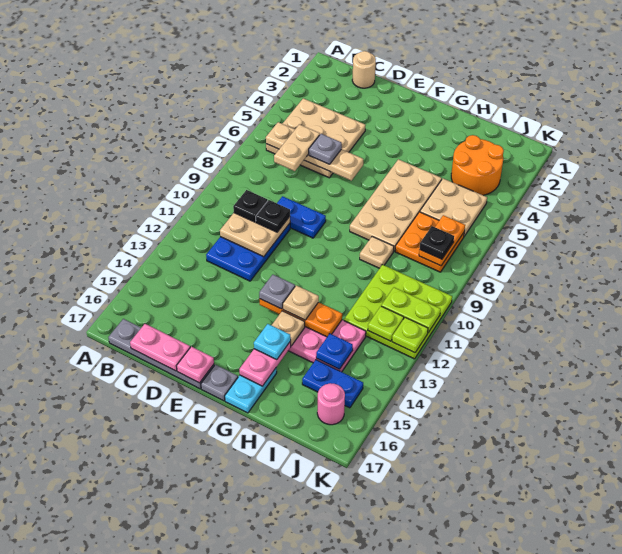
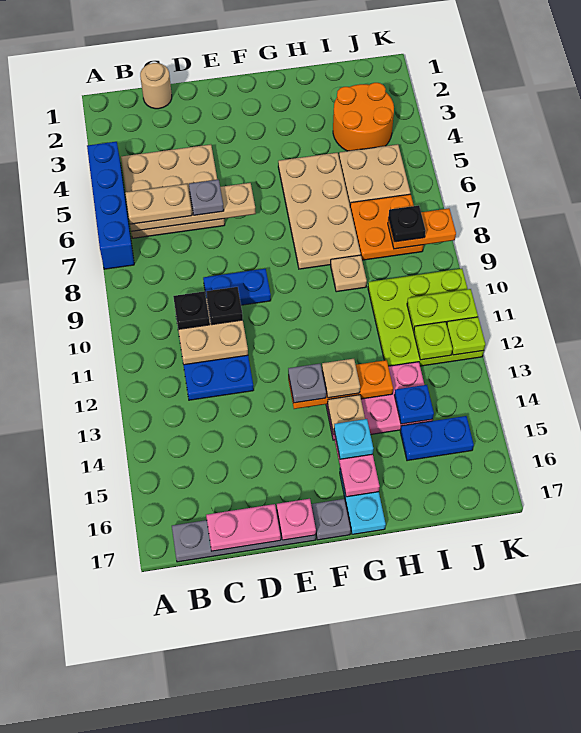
none -> blue 1x4 brick [87,142,134,269]
tan 1x2 plate [274,124,320,171] -> tan 1x2 plate turned to [125,184,192,224]
orange 1x2 plate [419,215,465,266] -> orange 1x2 plate turned to [388,208,456,249]
pink 1x1 round brick [317,383,345,425] -> none

